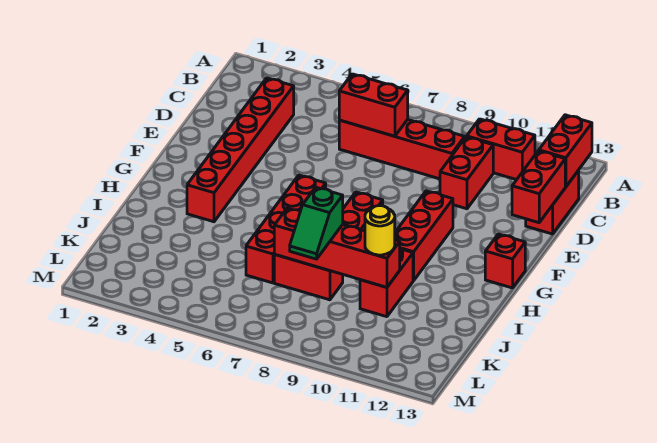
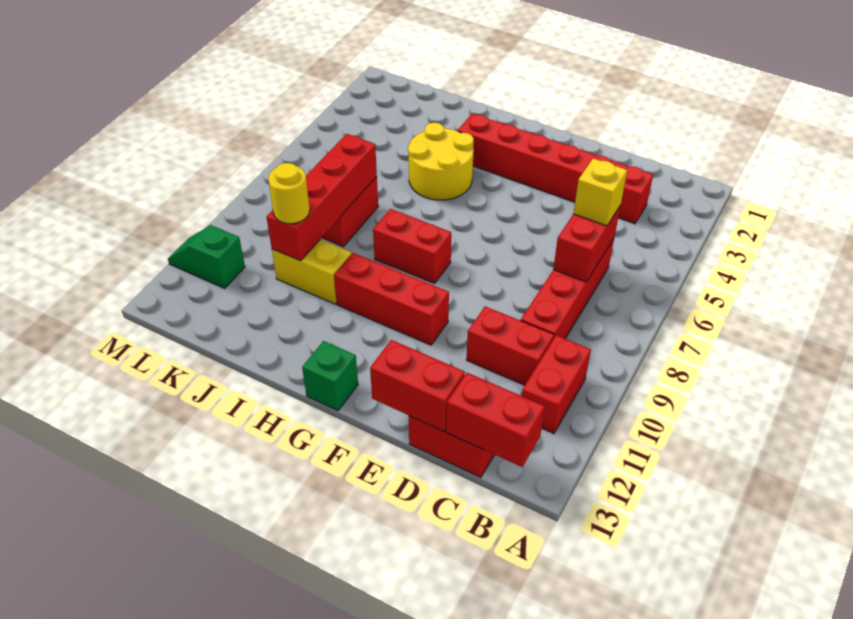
none -> yellow 1x1 brick [573,158,627,226]
red 1x4 brick [246,175,326,283] -> none
red 1x1 brick [485,234,525,288] -> green 1x1 brick [302,341,358,411]
none -> yellow 2x2 round brick [408,123,474,200]
red 1x2 brick [360,248,413,317] -> yellow 1x2 brick [272,240,352,304]
green 1x2 slope [290,187,343,259] -> green 1x2 slope moved to [168,225,245,288]

